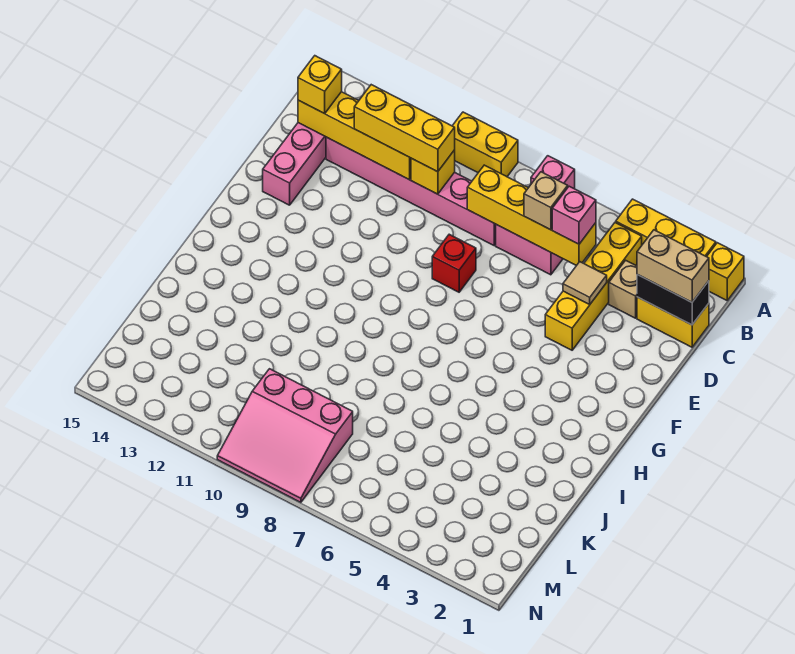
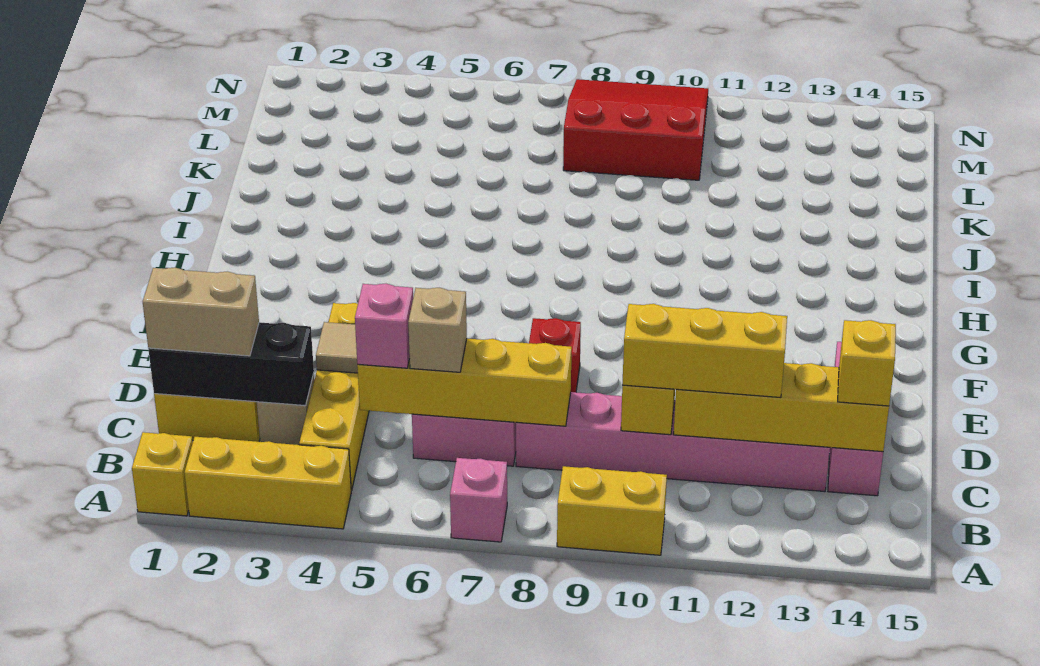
black 1x2 brick [637,275,709,325] -> black 1x3 brick [148,322,314,406]
pink 3x3 slope [217,369,353,502] -> red 3x3 slope [563,79,708,180]

